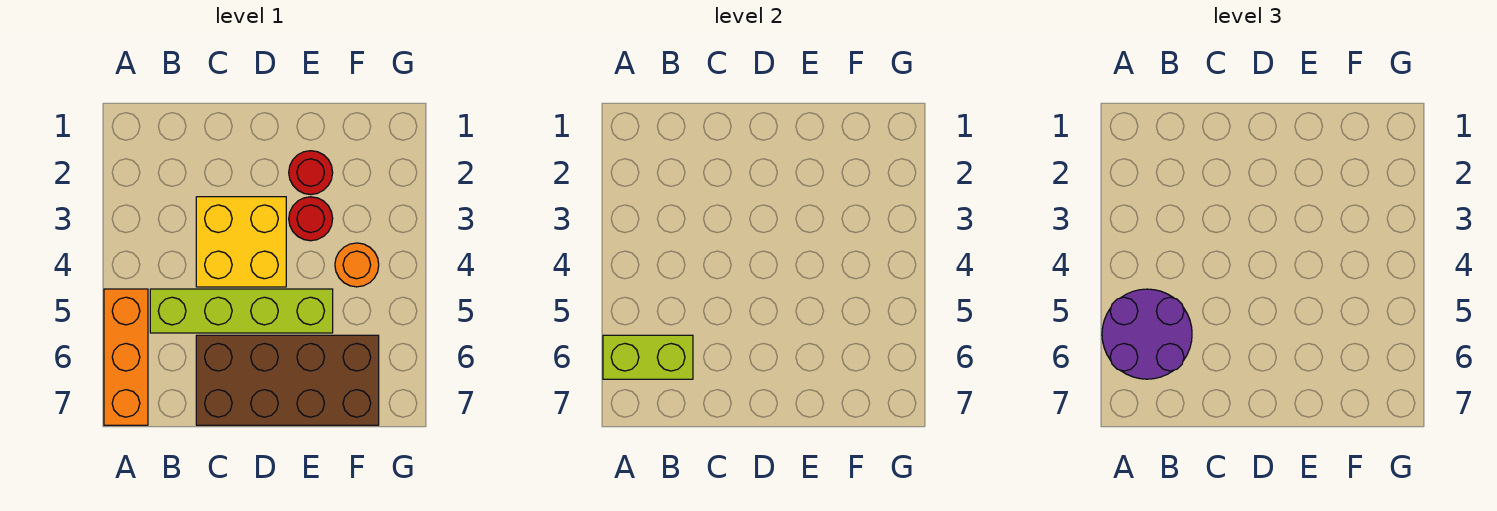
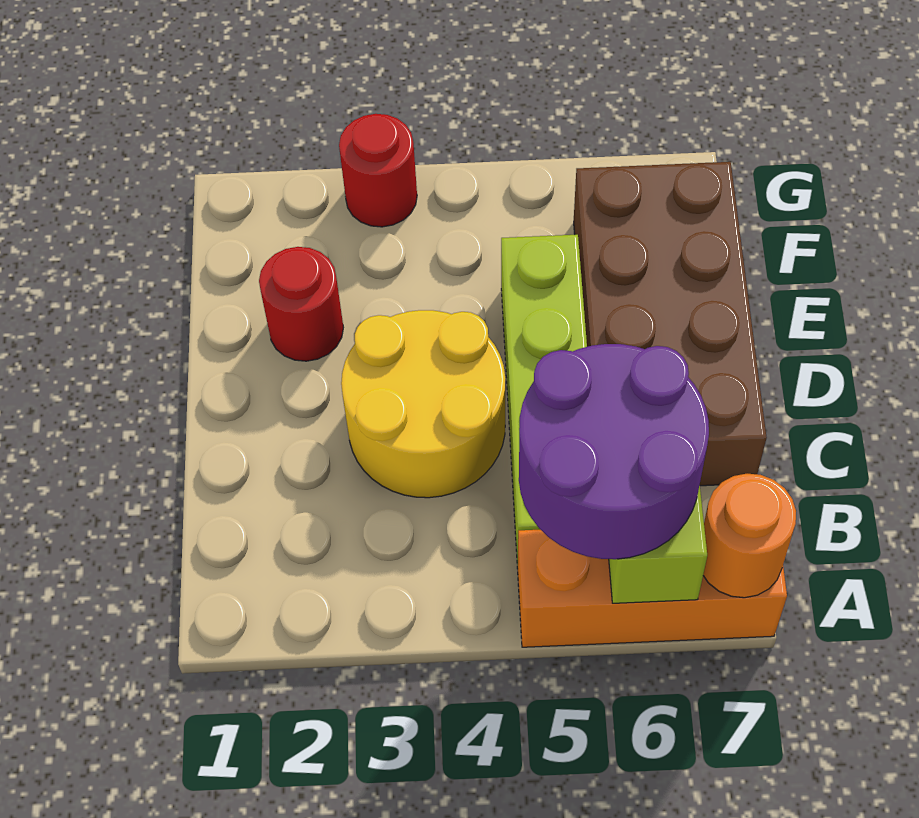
yellow 2x2 brick [196,197,286,287] -> yellow 2x2 round brick [341,310,505,498]
red 1x1 round brick [289,197,333,241] -> red 1x1 round brick moved to [339,114,417,227]
orange 1x1 round brick [335,243,379,287] -> orange 1x1 round brick moved to [703,474,796,598]

